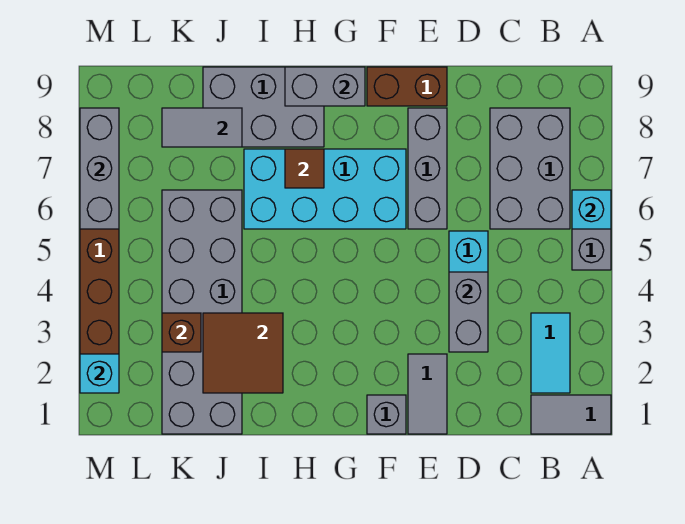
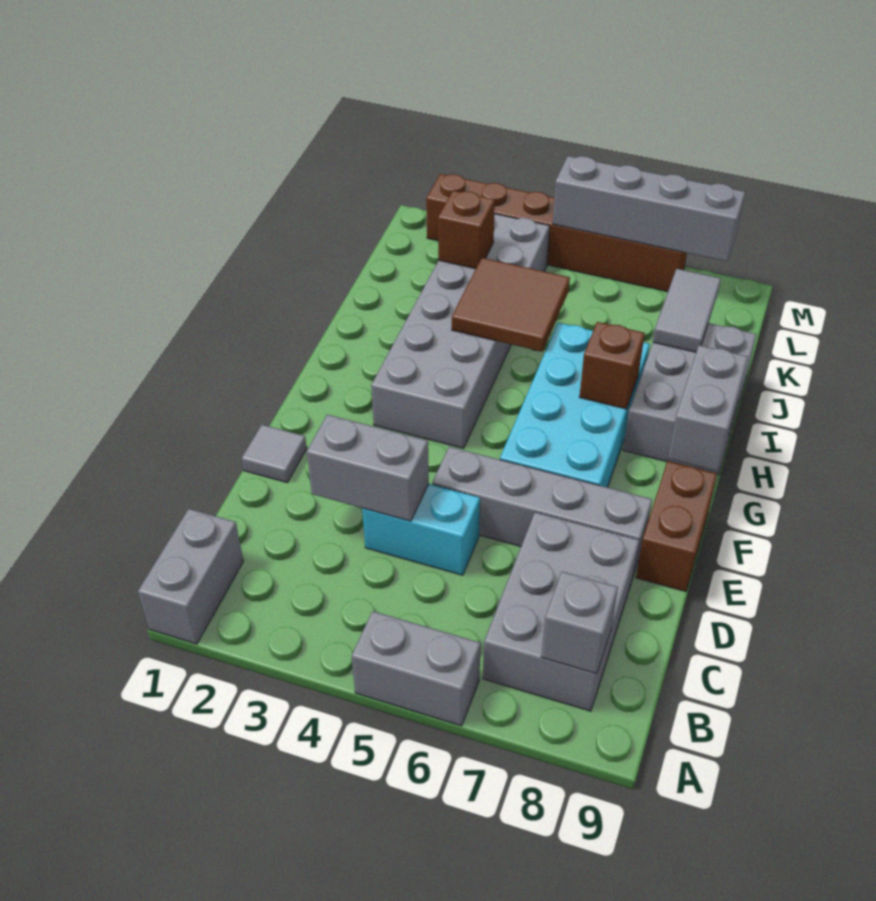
grey 1x2 tile [531,395,611,434] -> grey 1x2 brick [138,509,243,644]
cyan 1x1 brick [572,190,611,229] -> none
cyan 1x2 tile [531,313,570,393] -> none
grey 2x3 brick [490,108,570,229] -> grey 2x3 brick turned to [483,512,639,711]
grey 1x2 tile [408,354,447,434] -> grey 1x1 tile [242,425,307,483]
grey 1x3 brick [408,108,447,229] -> grey 1x4 brick [432,447,652,575]
grey 1x1 brick [367,395,406,434] -> grey 1x1 brick moved to [541,571,618,674]
brown 1x1 tile [285,149,324,188] -> brown 1x1 brick [579,322,645,409]
brown 2x2 tile [203,313,283,393] -> brown 2x2 tile moved to [452,258,570,352]
grey 2x6 brick [162,190,242,434] -> grey 2x6 brick turned to [371,214,550,448]
cyan 1x1 brick [80,354,119,393] -> none
grey 1x3 brick [80,108,119,229] -> grey 1x4 brick [553,156,745,262]

